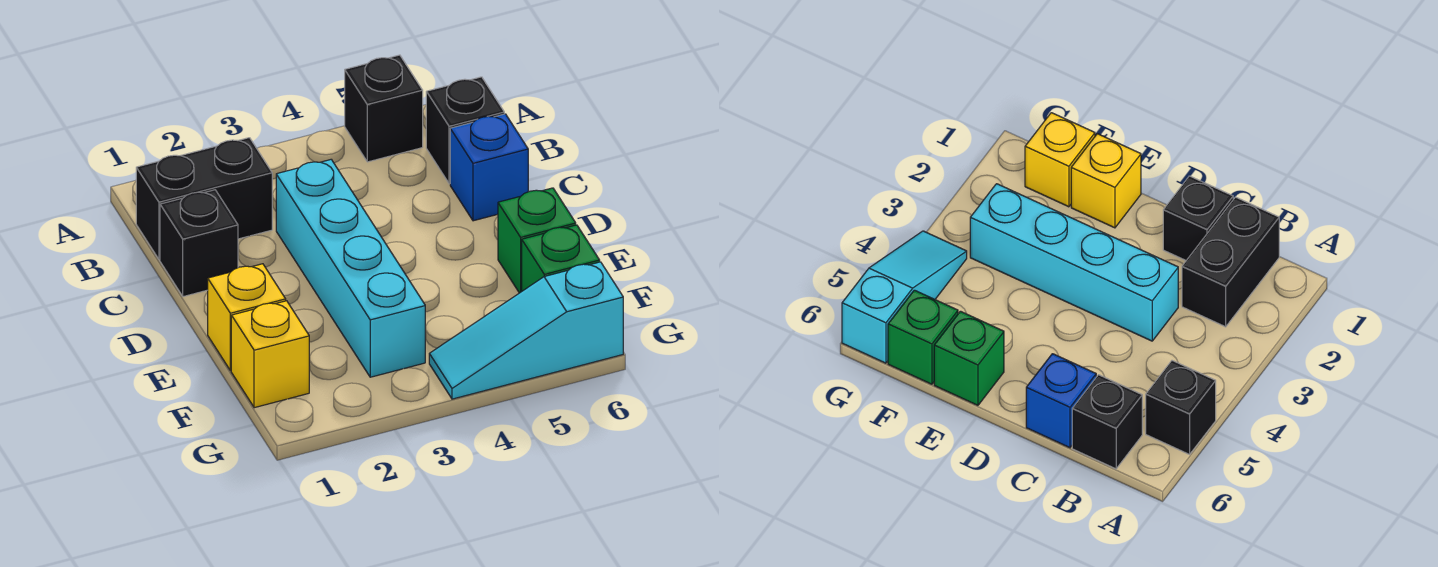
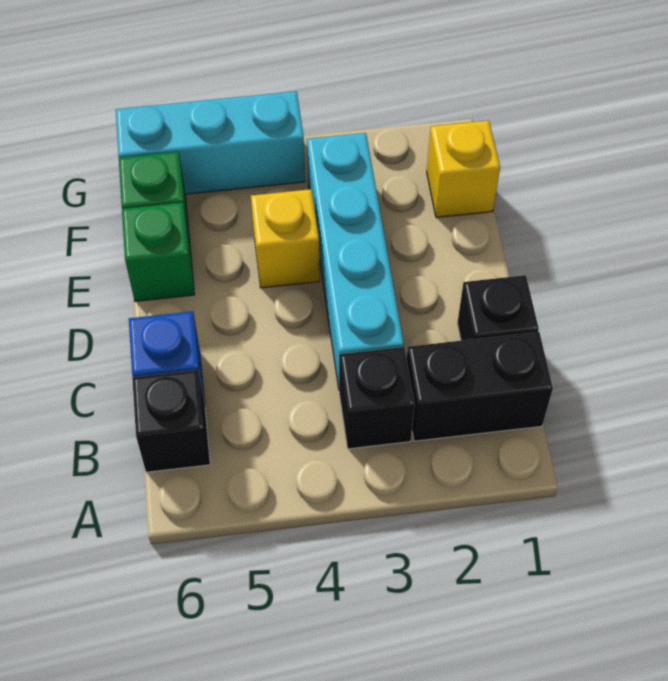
black 1x1 brick [345,55,423,162] -> black 1x1 brick moved to [339,347,415,449]
yellow 1x1 brick [208,264,286,371] -> yellow 1x1 brick moved to [251,189,320,288]
cyan 1x3 slope [429,262,623,399] -> cyan 1x3 brick [116,91,305,194]

